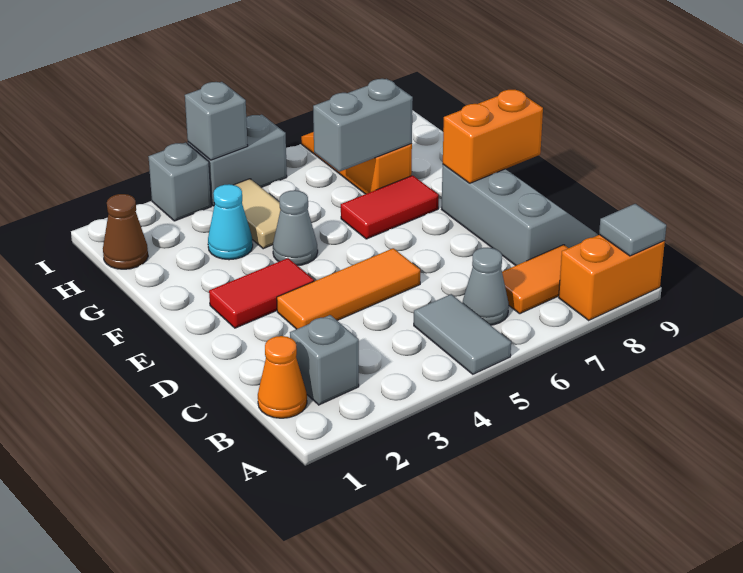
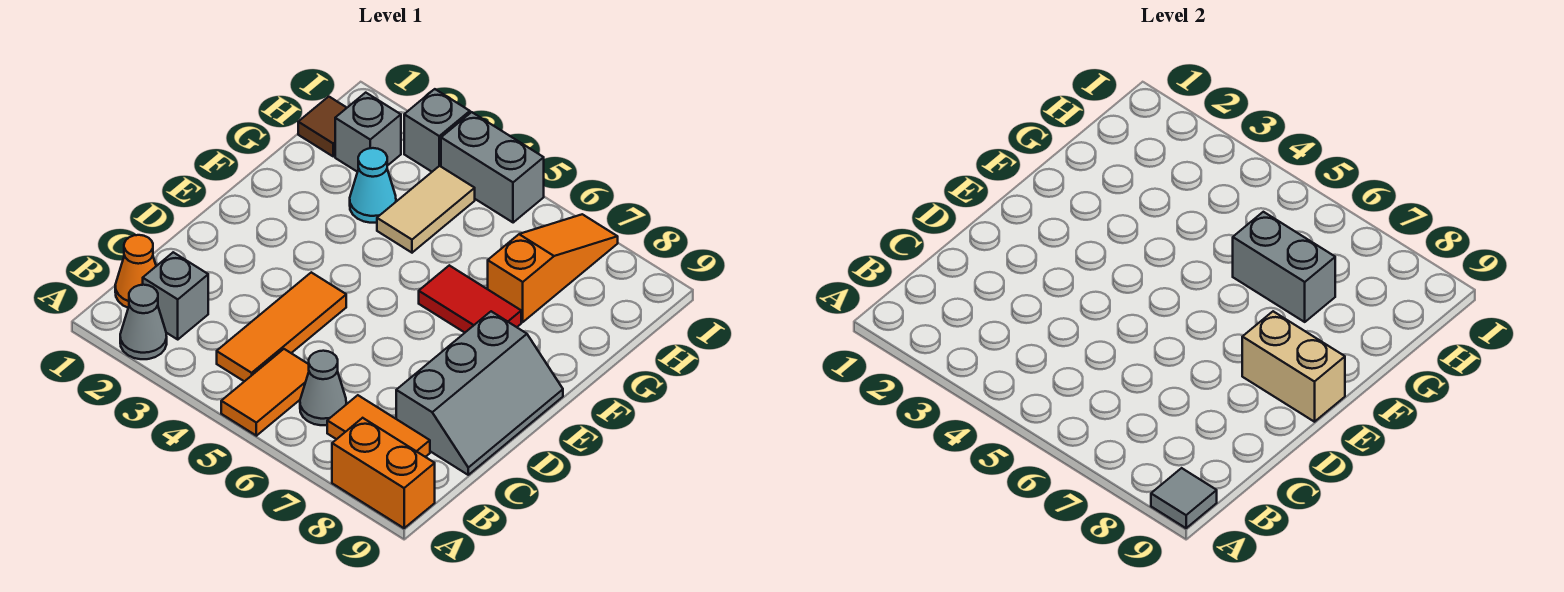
grey 1x2 tile [414,294,511,374] -> orange 1x2 tile [221,349,309,436]
orange 1x3 tile [277,248,420,329] -> orange 1x3 tile turned to [217,272,346,381]
red 1x2 tile [209,258,314,328] -> none
orange 1x2 brick [443,90,543,183] -> tan 1x2 brick [1242,311,1345,422]
grey 1x1 cone [273,190,318,266] -> grey 1x1 cone moved to [120,285,167,359]
brown 1x1 cone [103,194,148,269] -> brown 1x1 tile [298,97,347,156]
grey 1x1 brick [185,82,248,160] -> grey 1x1 brick moved to [335,93,401,172]

